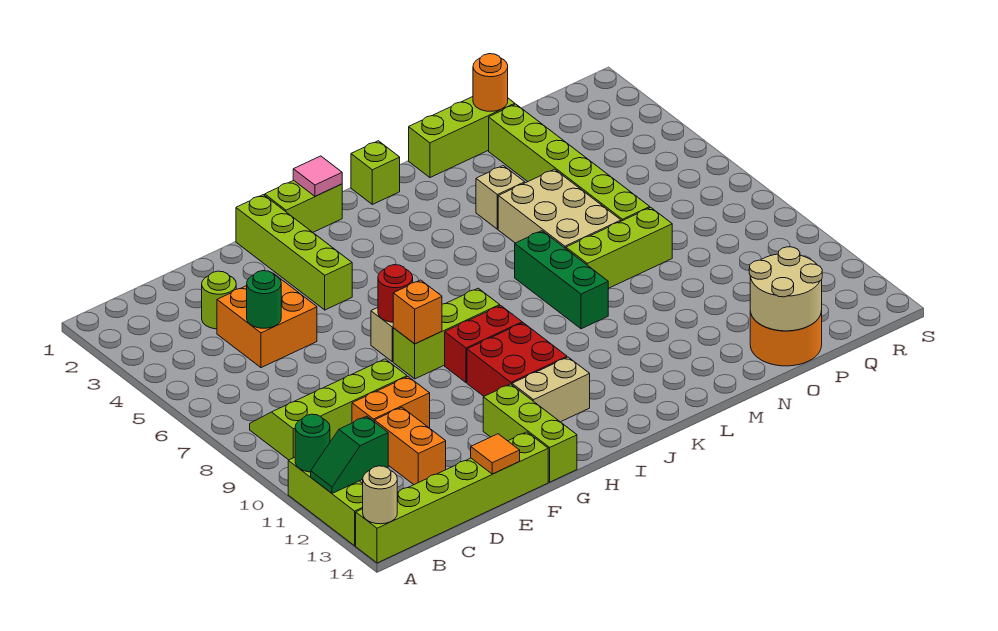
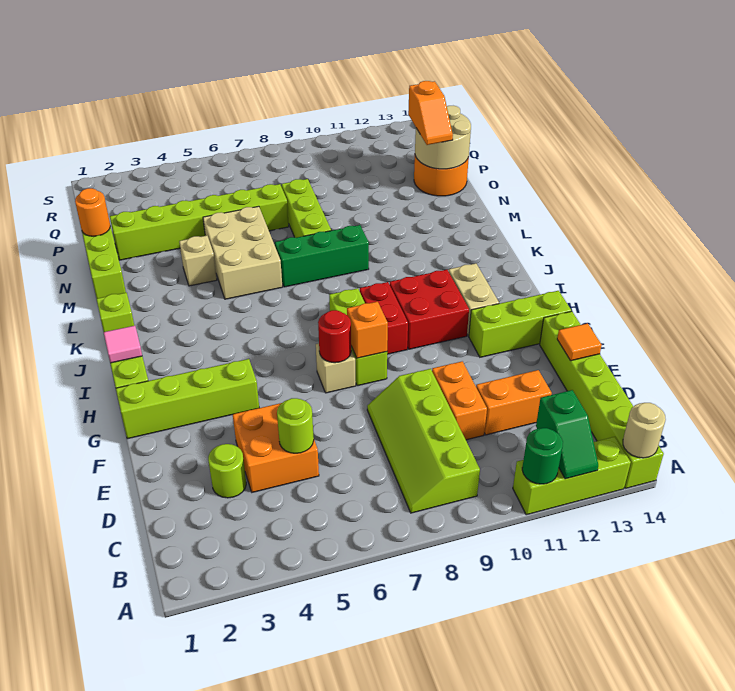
green 1x1 round brick [247,271,281,328] -> lime 1x1 round brick [277,398,314,453]
tan 2x3 brick [498,169,621,249] -> tan 2x3 brick turned to [203,206,282,299]
none -> orange 1x2 slope [408,81,453,145]

